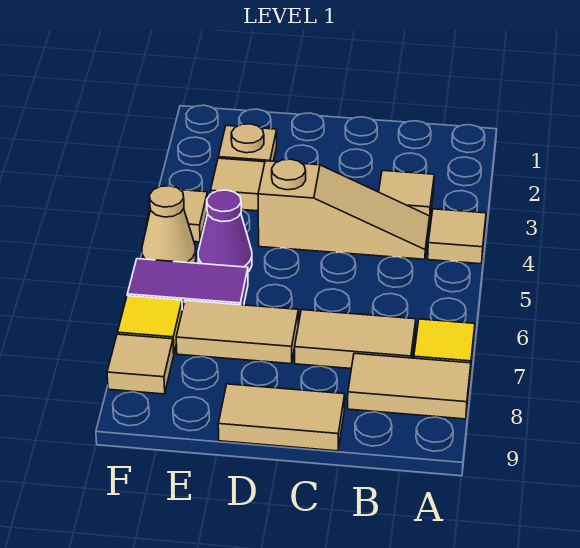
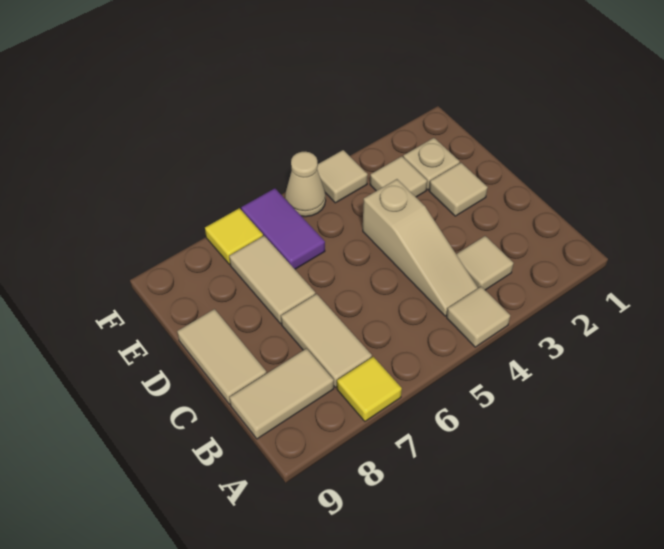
tan 1x2 tile [348,353,471,419] -> tan 1x2 tile turned to [230,349,334,439]
purple 1x1 cone [198,190,252,272] -> none
tan 1x1 tile [107,334,174,394] -> tan 1x1 tile moved to [429,163,488,216]

